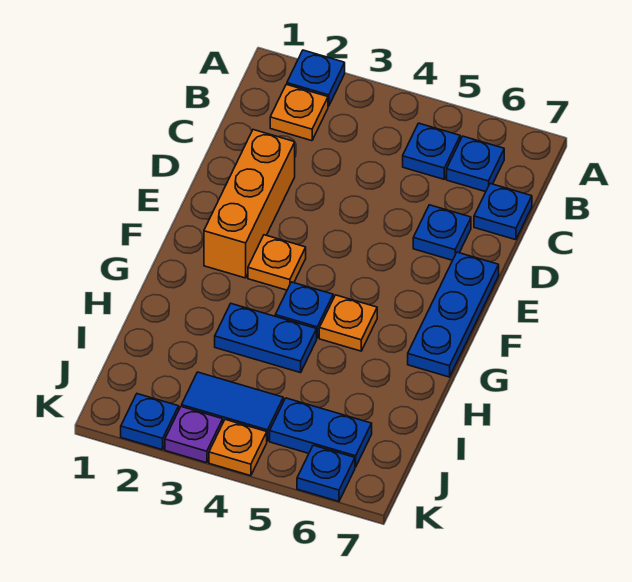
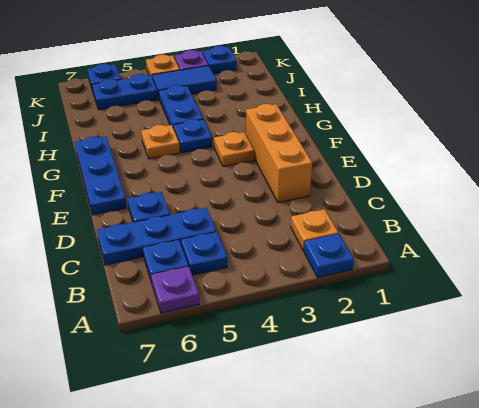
none -> purple 1x1 plate [151,266,199,313]
blue 1x1 plate [474,184,532,240] -> blue 1x3 plate [97,208,216,265]
blue 1x2 plate [215,304,317,373] -> blue 1x2 plate turned to [159,85,203,129]

